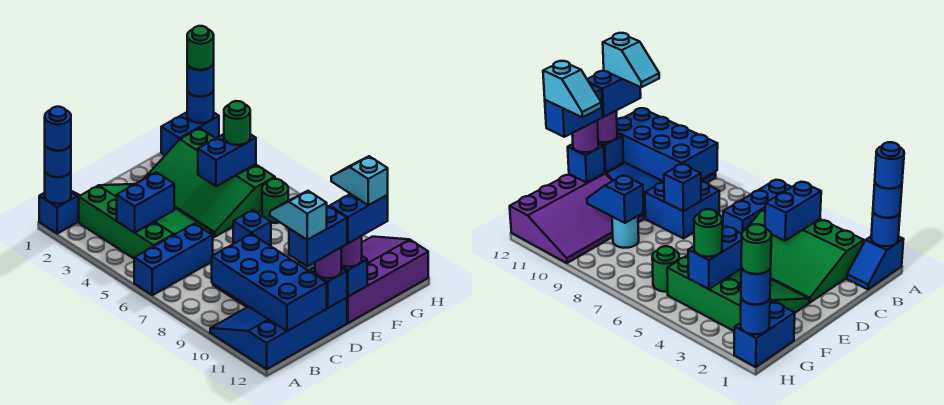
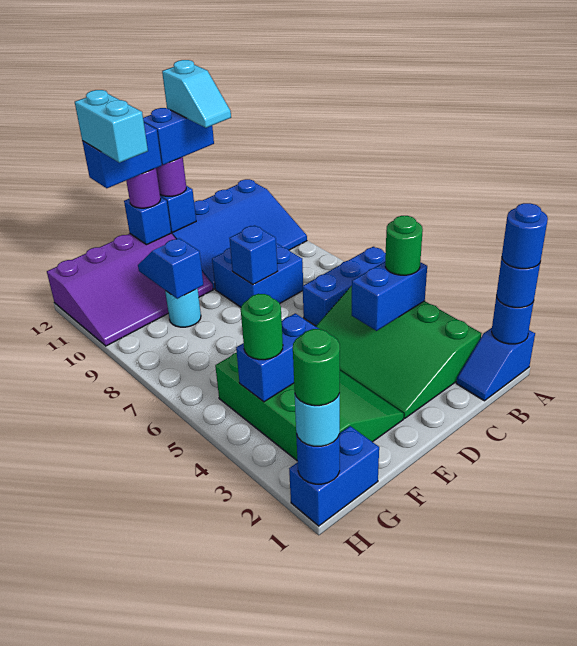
blue 2x4 brick [212,234,327,331] -> none
cyan 1x2 slope [331,156,388,205] -> cyan 1x2 brick [75,90,148,163]
green 1x1 round brick [262,179,288,223] -> green 1x1 round brick moved to [385,216,423,275]
blue 1x1 round brick [187,63,214,97] -> cyan 1x1 round brick [295,394,340,446]

